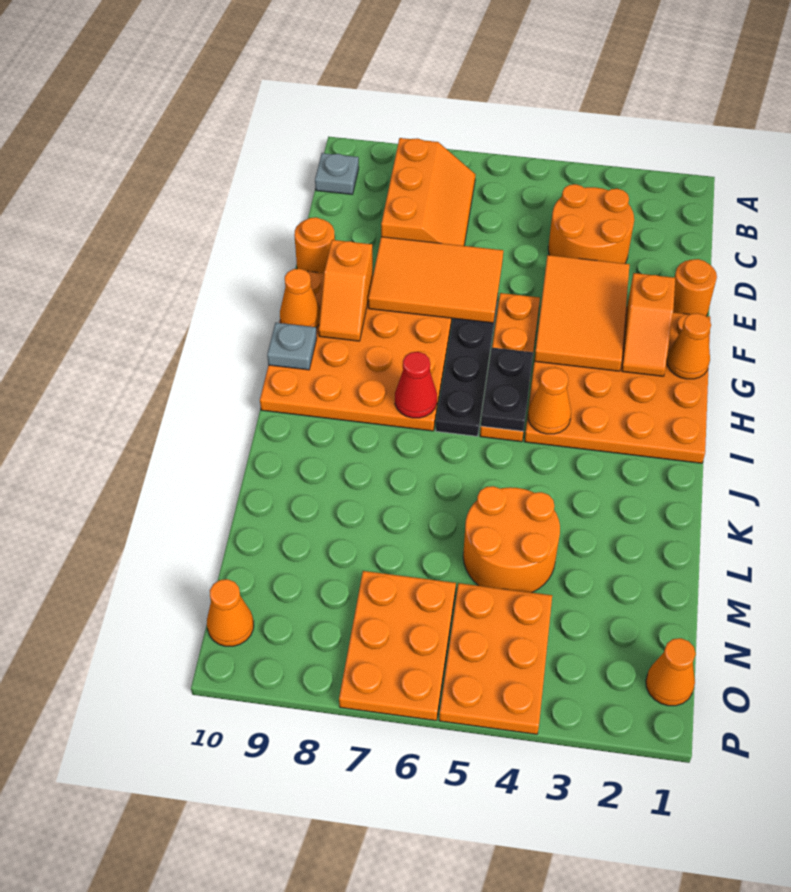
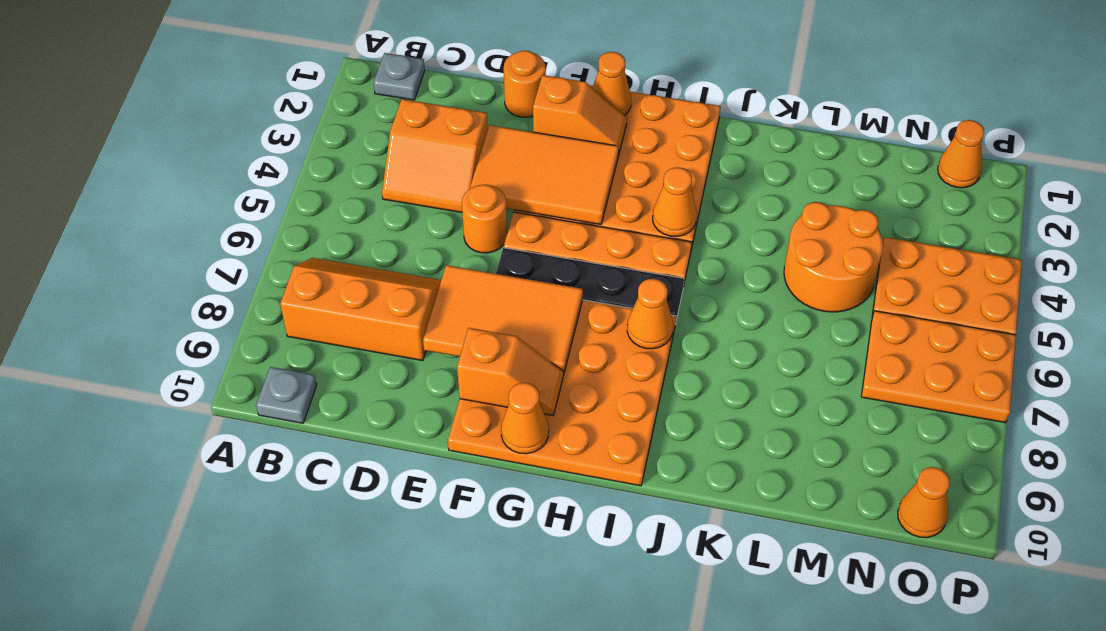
orange 2x2 round brick [548,184,634,263] -> orange 2x2 slope [382,99,487,212]
orange 2x3 tile [368,237,503,323] -> orange 2x3 tile turned to [423,265,583,375]
orange 1x1 round brick [294,217,335,273] -> orange 1x1 round brick moved to [462,185,507,253]
black 1x2 plate [481,348,533,431] -> none
grey 1x1 plate [267,323,317,370] -> grey 1x1 plate moved to [374,53,425,100]
red 1x1 cone [395,352,437,418] -> orange 1x1 cone [627,279,673,349]

